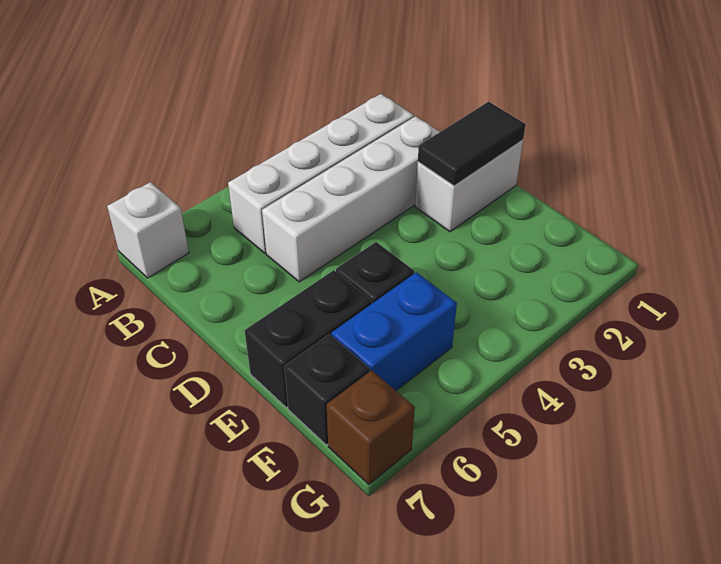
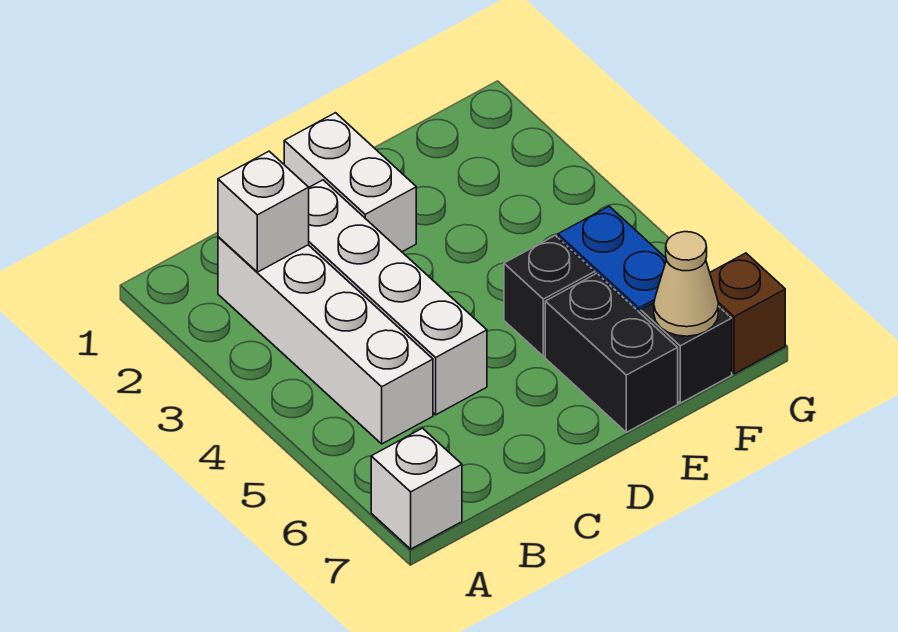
none -> white 1x1 brick [218,151,309,272]
black 1x2 tile [418,102,526,186] -> none
none -> tan 1x1 cone [654,232,718,336]

